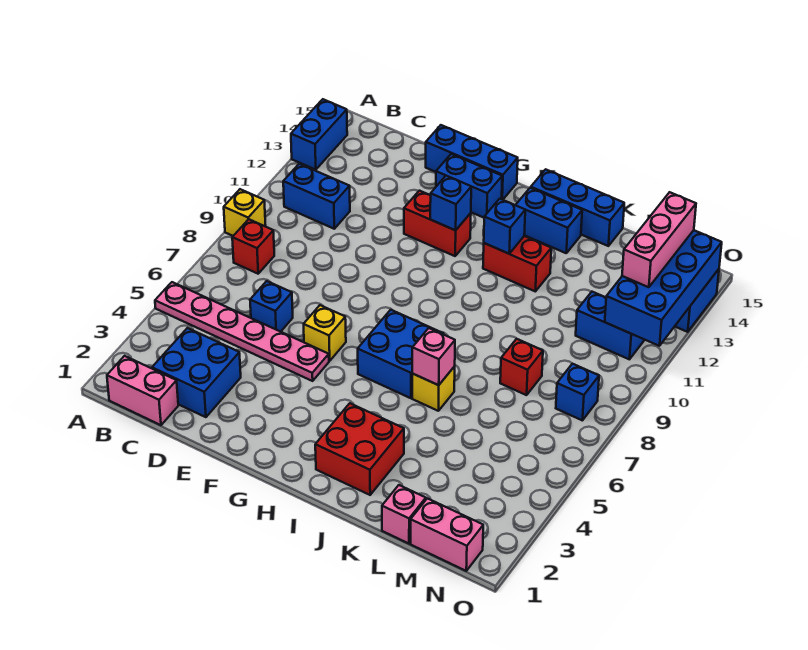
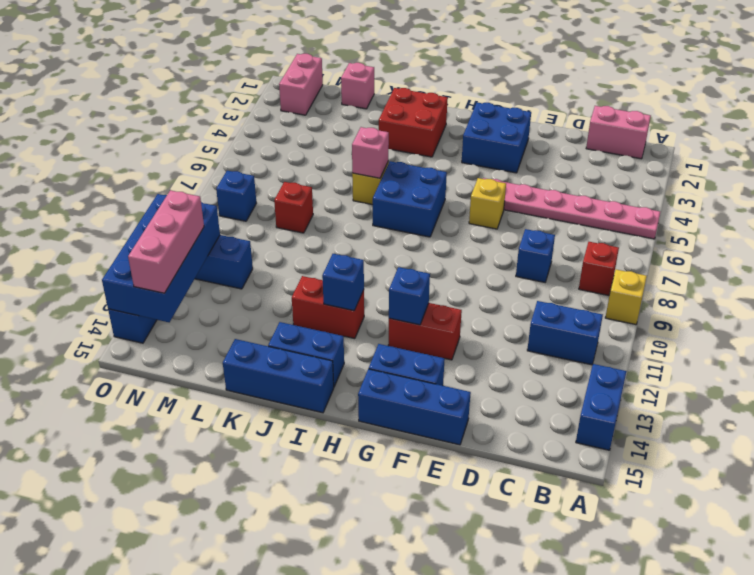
blue 2x2 brick [152,328,241,417] -> blue 2x2 brick moved to [462,103,531,173]
blue 1x1 brick [250,281,293,332] -> blue 1x1 brick moved to [516,229,555,282]
pink 1x2 brick [411,498,483,571] -> pink 1x2 brick turned to [279,54,323,115]

